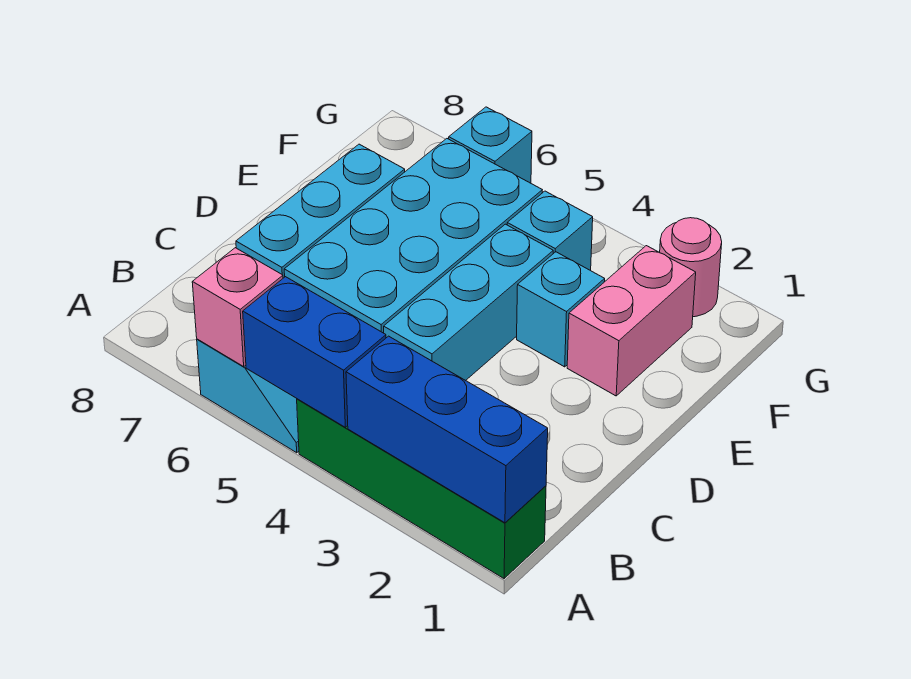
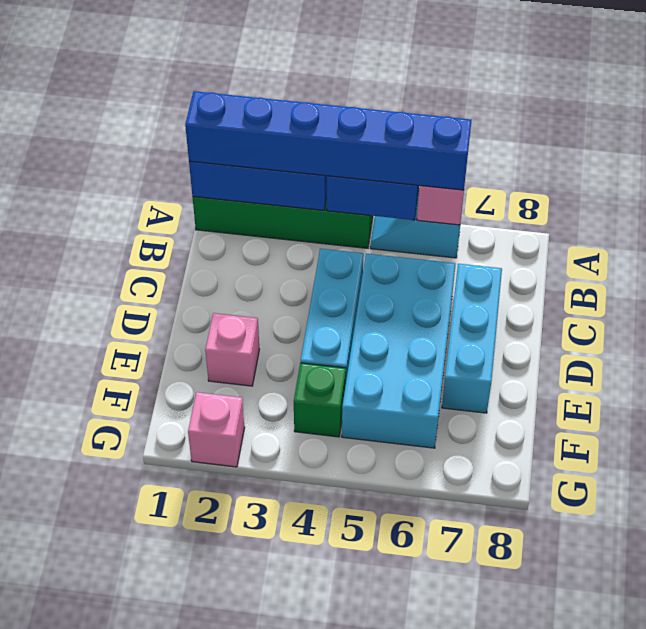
none -> blue 1x6 brick [185,91,472,190]
pink 1x2 brick [567,246,696,396] -> pink 1x1 brick [205,313,259,386]
cyan 1x1 brick [517,252,605,367] -> none
cyan 1x1 brick [507,191,593,270] -> green 1x1 brick [294,363,346,437]
pink 1x1 round brick [660,218,722,317] -> pink 1x1 brick [188,392,245,467]
cyan 1x1 brick [449,107,532,183] -> none

